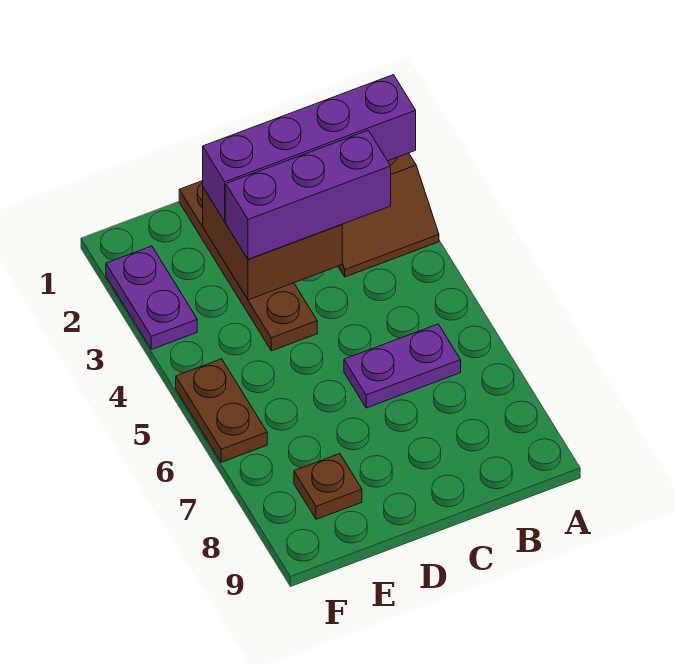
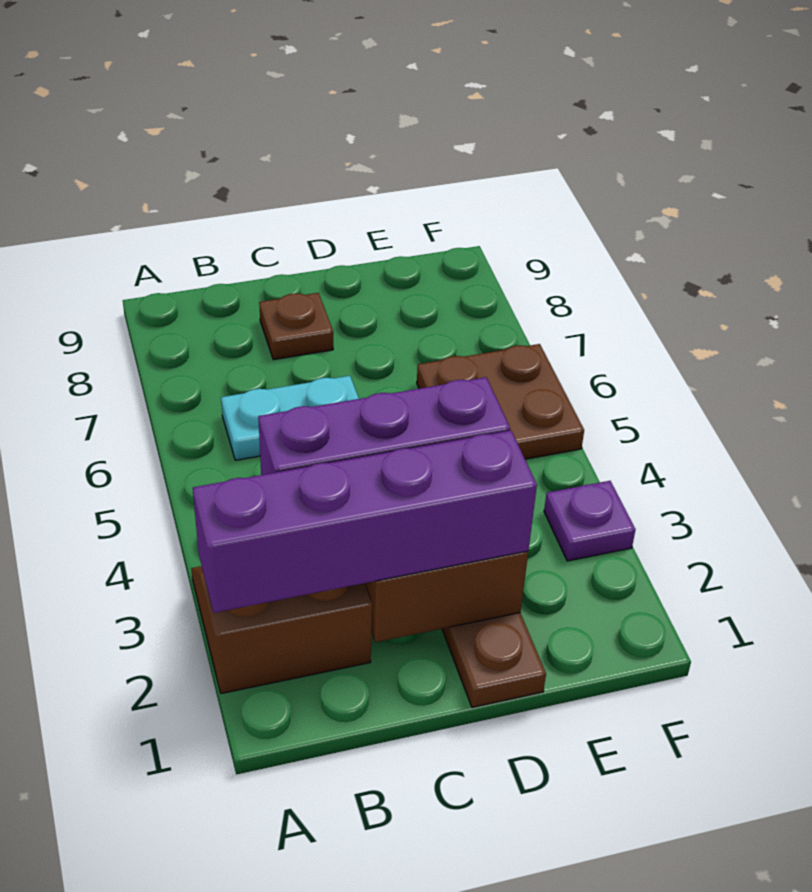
purple 1x2 plate [344,324,461,408] -> cyan 1x2 plate [221,376,359,460]
brown 1x1 plate [294,454,362,519] -> brown 1x1 plate moved to [259,293,333,360]
purple 1x2 plate [106,246,197,349] -> purple 1x1 plate [544,481,636,561]
brown 1x2 plate [176,359,267,462] -> brown 2x2 plate [417,344,584,459]

